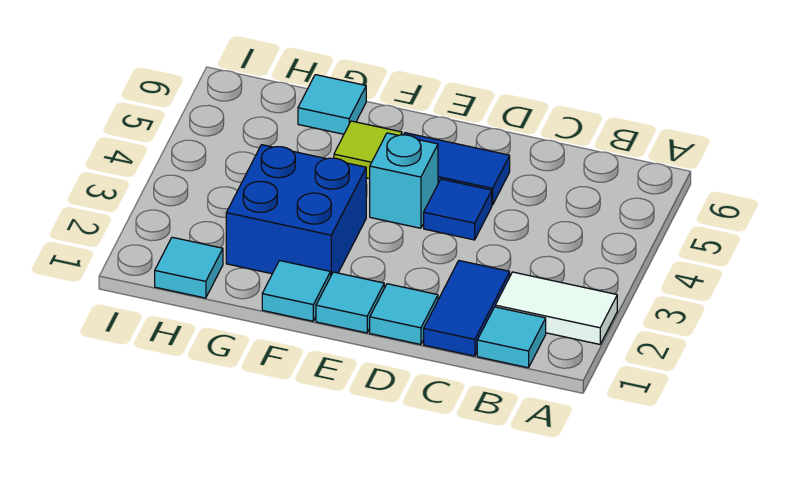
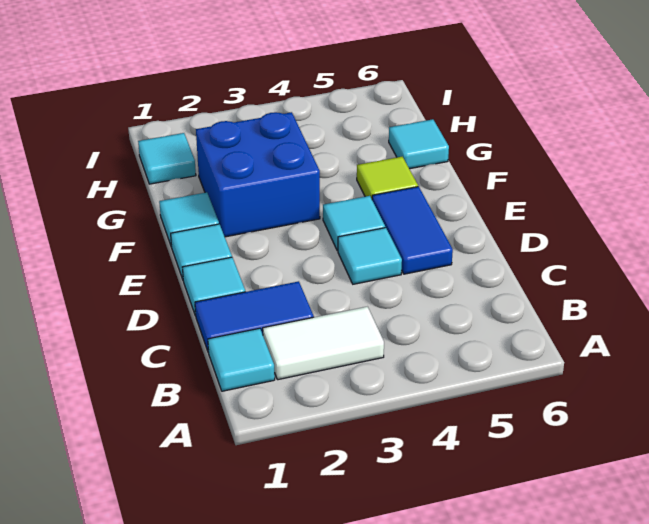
white 1x2 tile [495,272,617,344] -> white 1x2 tile turned to [263,307,384,380]
blue 1x1 tile [424,179,492,240] -> cyan 1x1 tile [338,228,402,284]
cyan 1x1 brick [370,133,438,228] -> cyan 1x1 tile [323,196,385,251]

